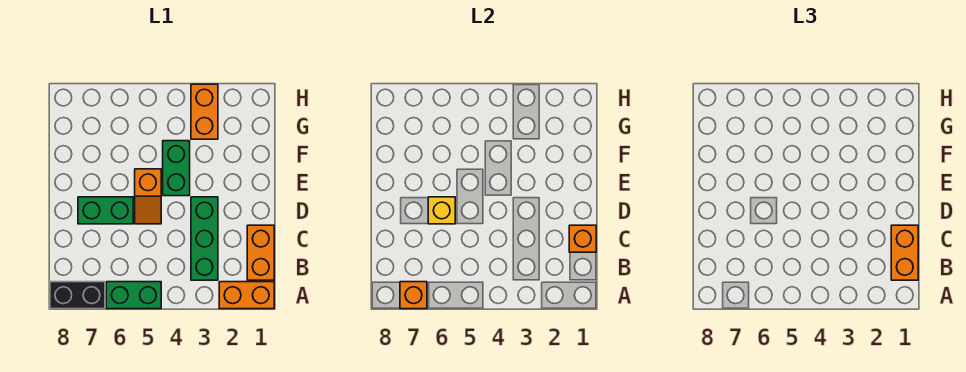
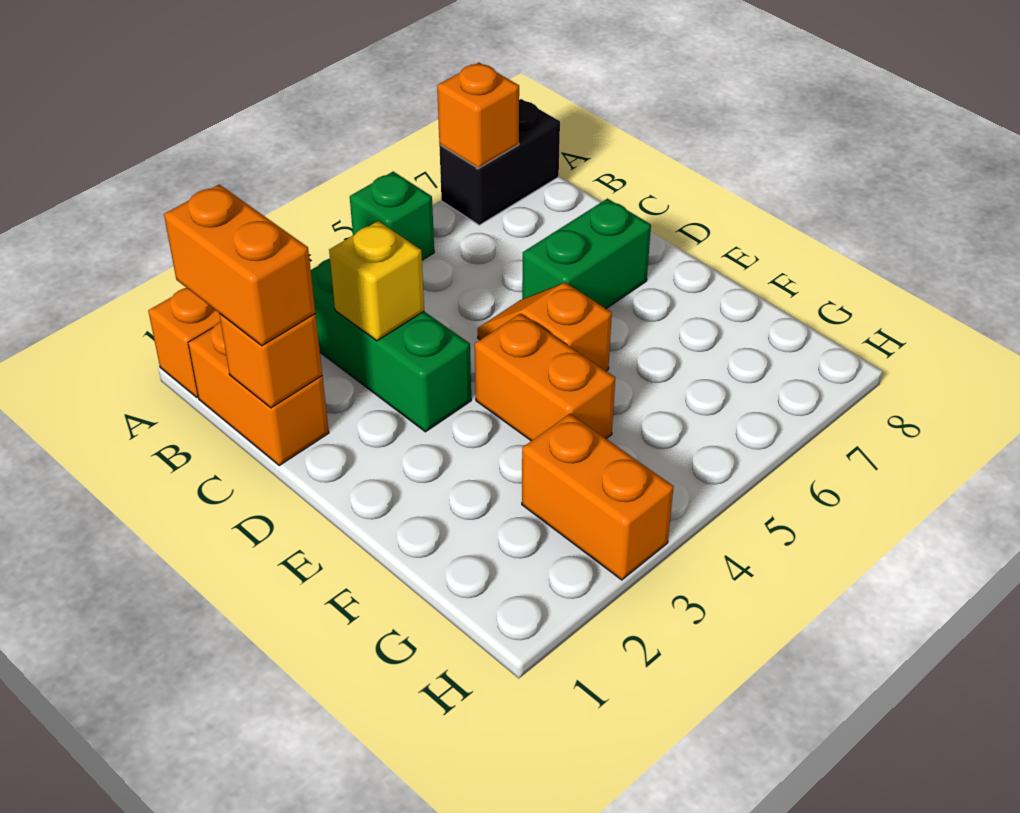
green 1x2 brick [106,282,161,309] -> green 1x1 brick [350,172,434,260]
yellow 1x1 brick [428,197,455,224] -> yellow 1x1 brick moved to [329,221,424,341]
green 1x2 brick [163,141,190,196] -> orange 1x2 brick [475,314,615,441]

